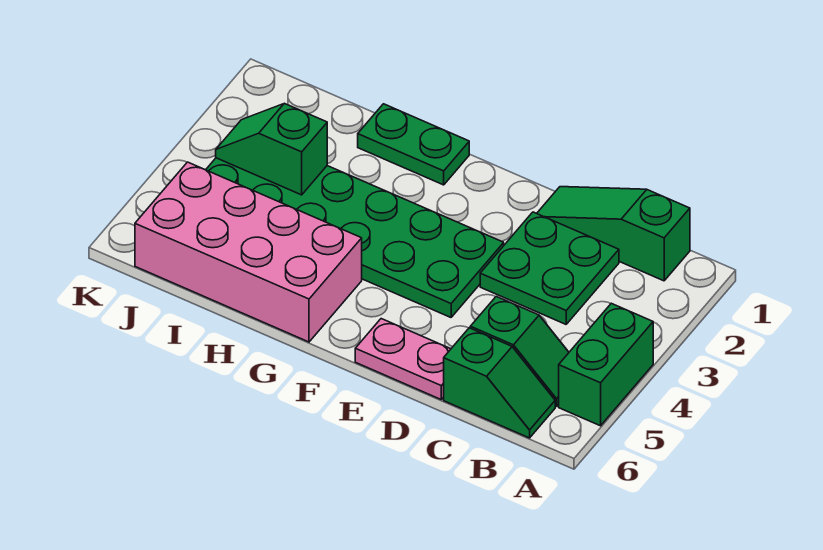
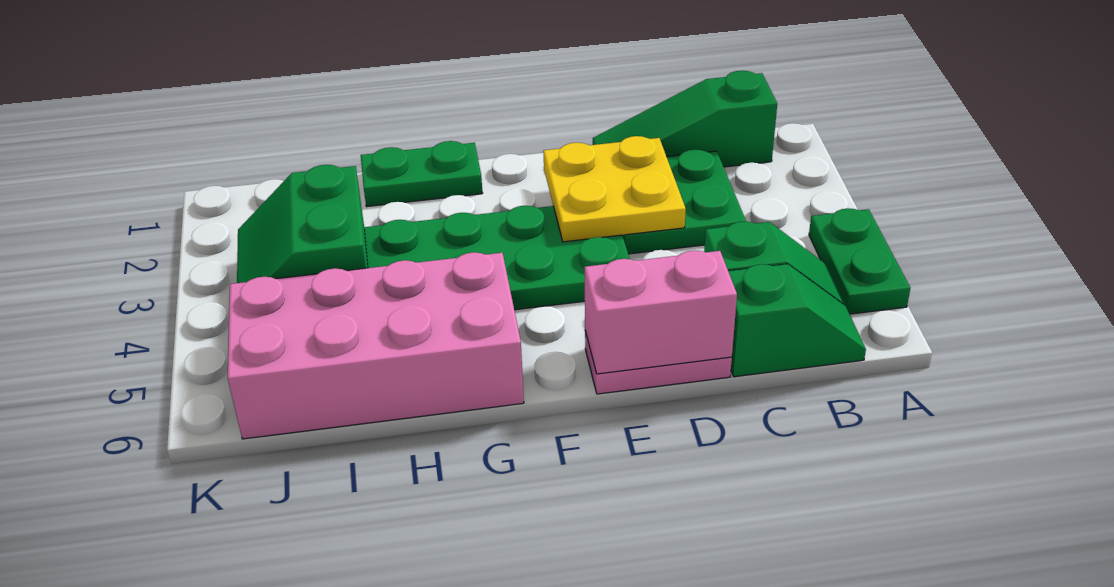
green 1x2 brick [559,303,653,426] -> green 1x2 plate [809,208,910,314]
none -> yellow 2x2 plate [543,136,686,242]
none -> pink 1x2 brick [585,251,737,374]
green 1x2 slope [216,103,327,195] -> green 2x2 slope [237,165,368,283]

